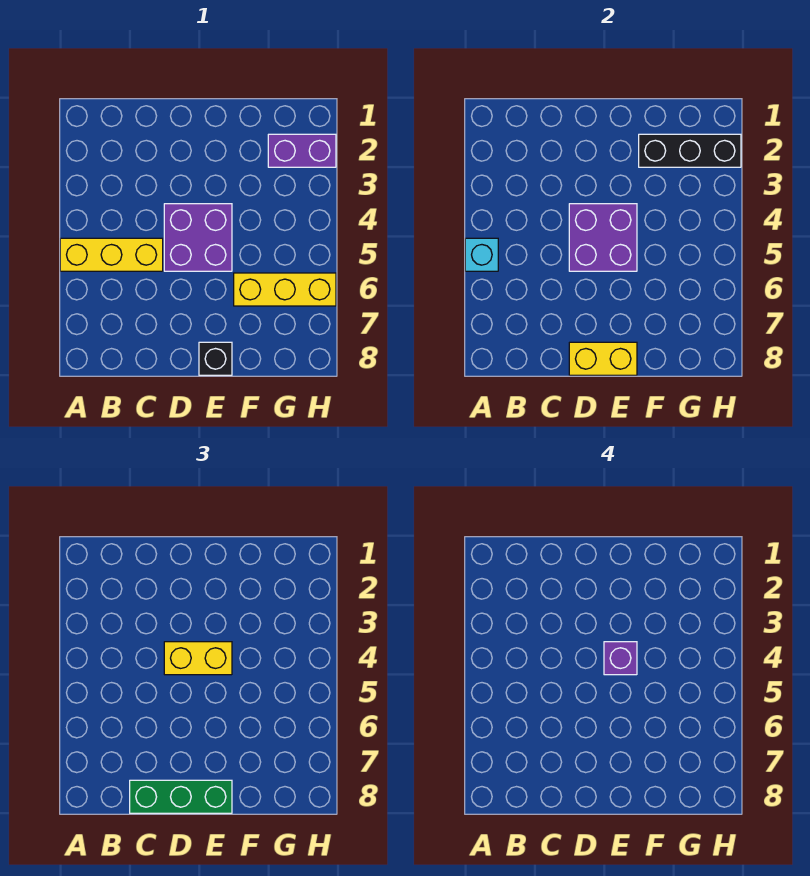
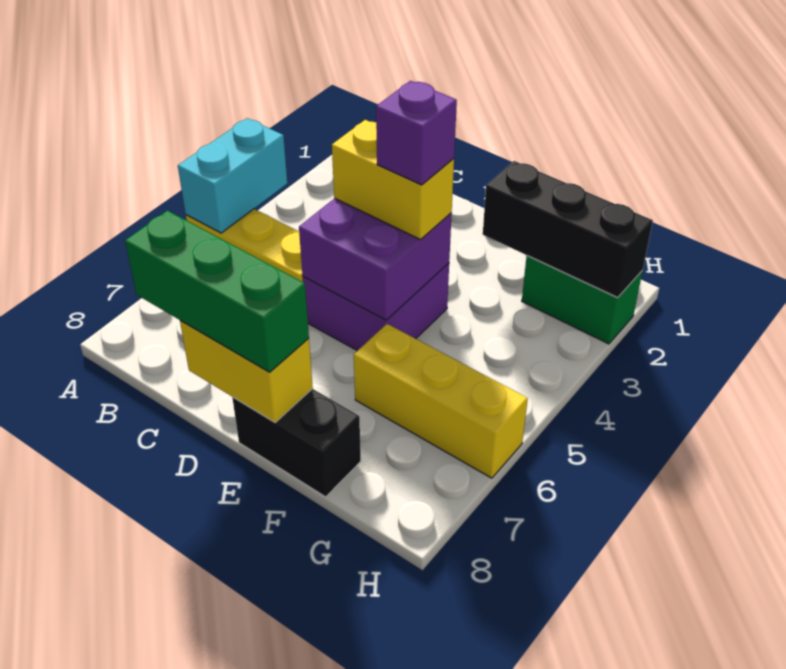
cyan 1x1 brick [465,238,498,271] -> cyan 1x2 brick [178,118,287,233]
black 1x1 brick [199,342,232,375] -> black 1x2 brick [232,389,361,497]
purple 1x2 brick [268,134,336,167] -> green 1x2 brick [522,256,643,344]

